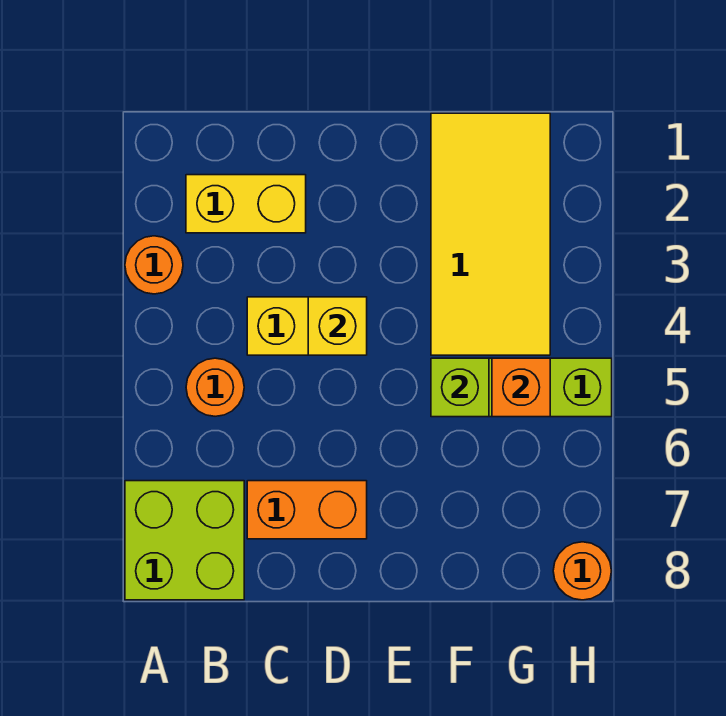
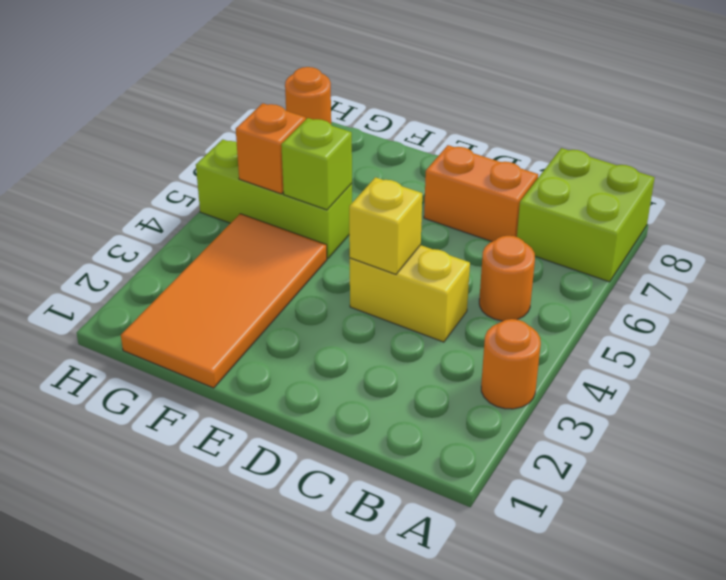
yellow 1x2 brick [186,175,306,233] -> none
yellow 2x4 tile [431,113,550,355] -> orange 2x4 tile [121,214,327,388]

